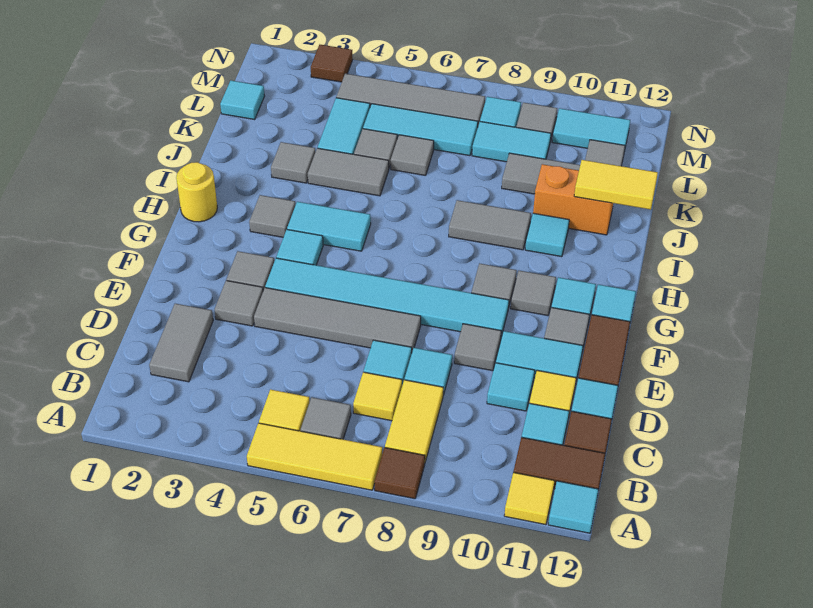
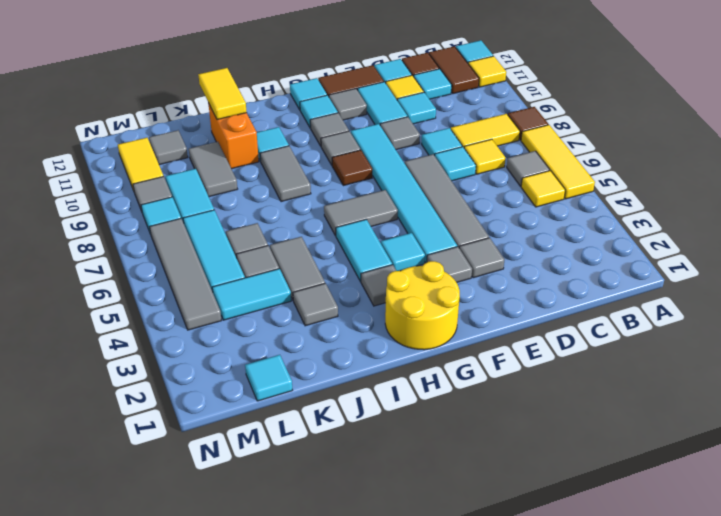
grey 1x2 tile [149,304,213,382] -> grey 1x2 tile moved to [324,190,398,236]
yellow 1x1 round brick [176,162,217,222] -> yellow 2x2 round brick [385,261,460,350]
cyan 1x2 tile [552,108,630,148] -> yellow 1x2 tile [118,138,163,191]
brown 1x1 tile [311,45,353,82] -> brown 1x1 tile moved to [332,150,372,186]

